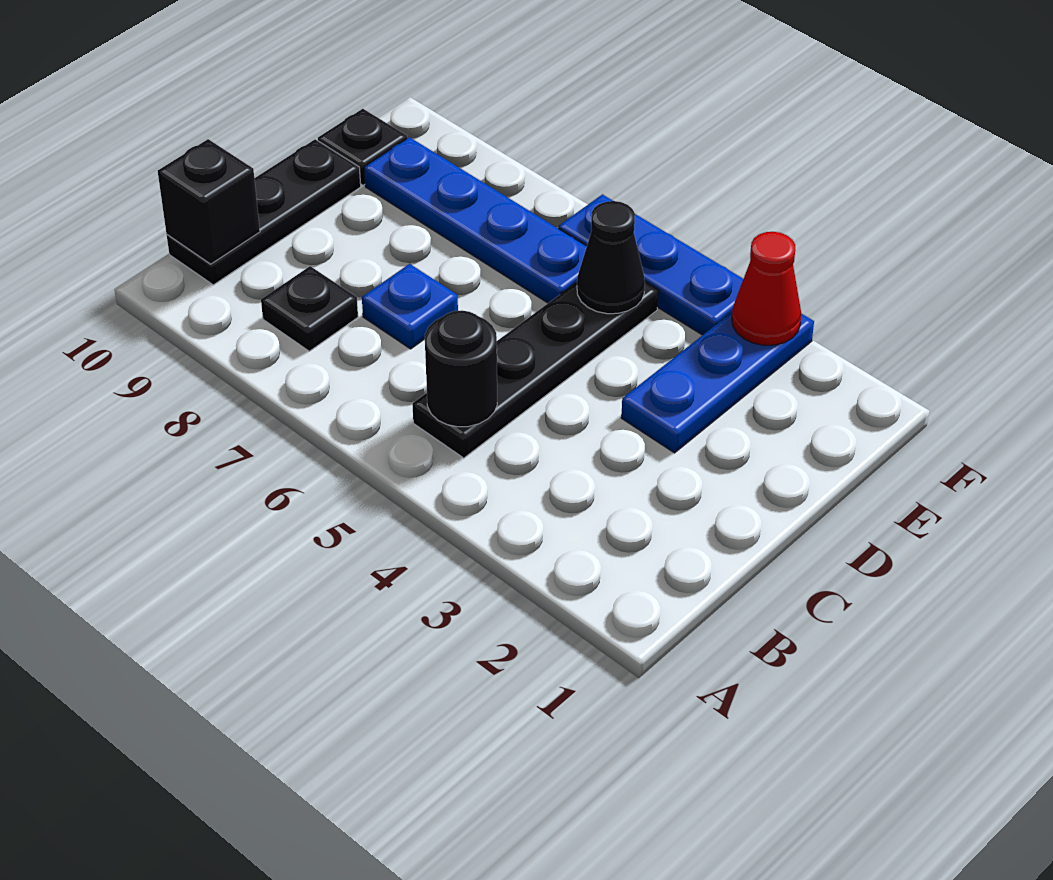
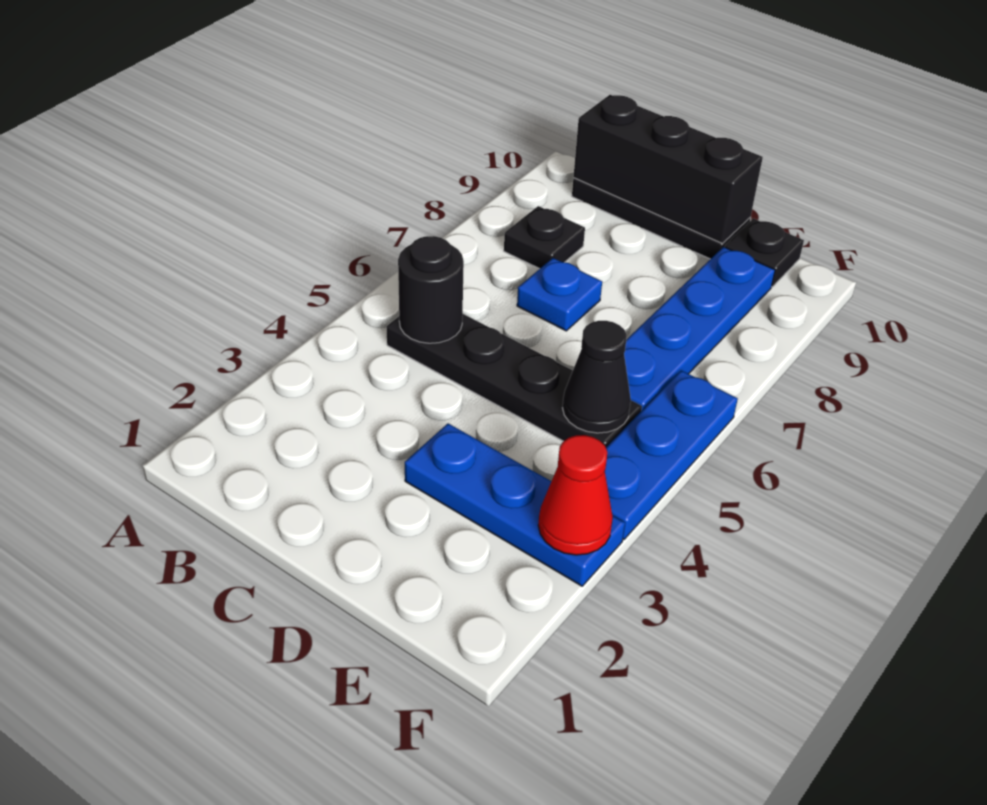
black 1x1 brick [158,139,260,264] -> black 1x3 brick [573,95,763,243]

